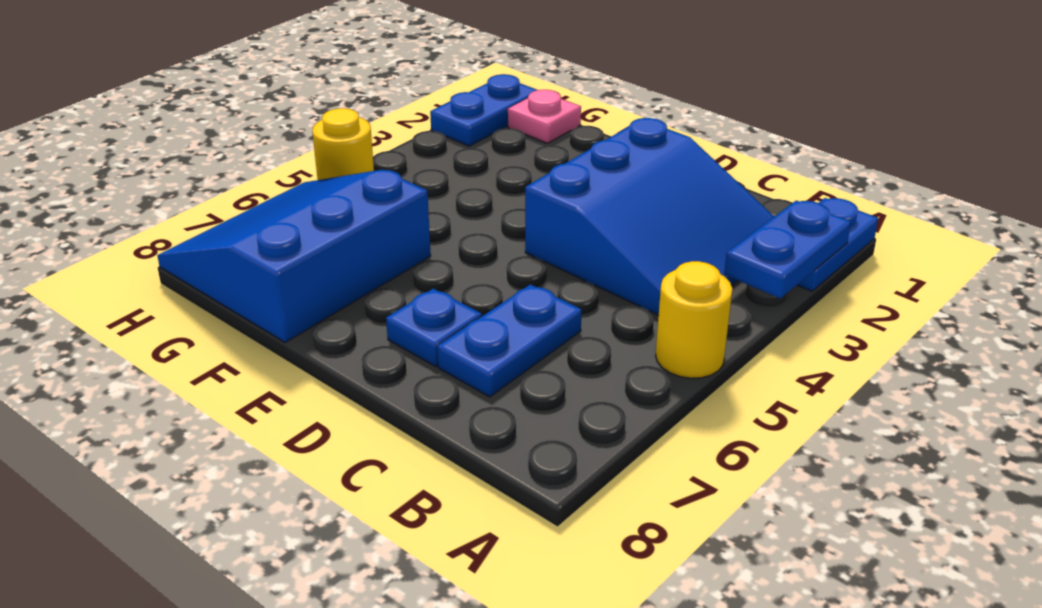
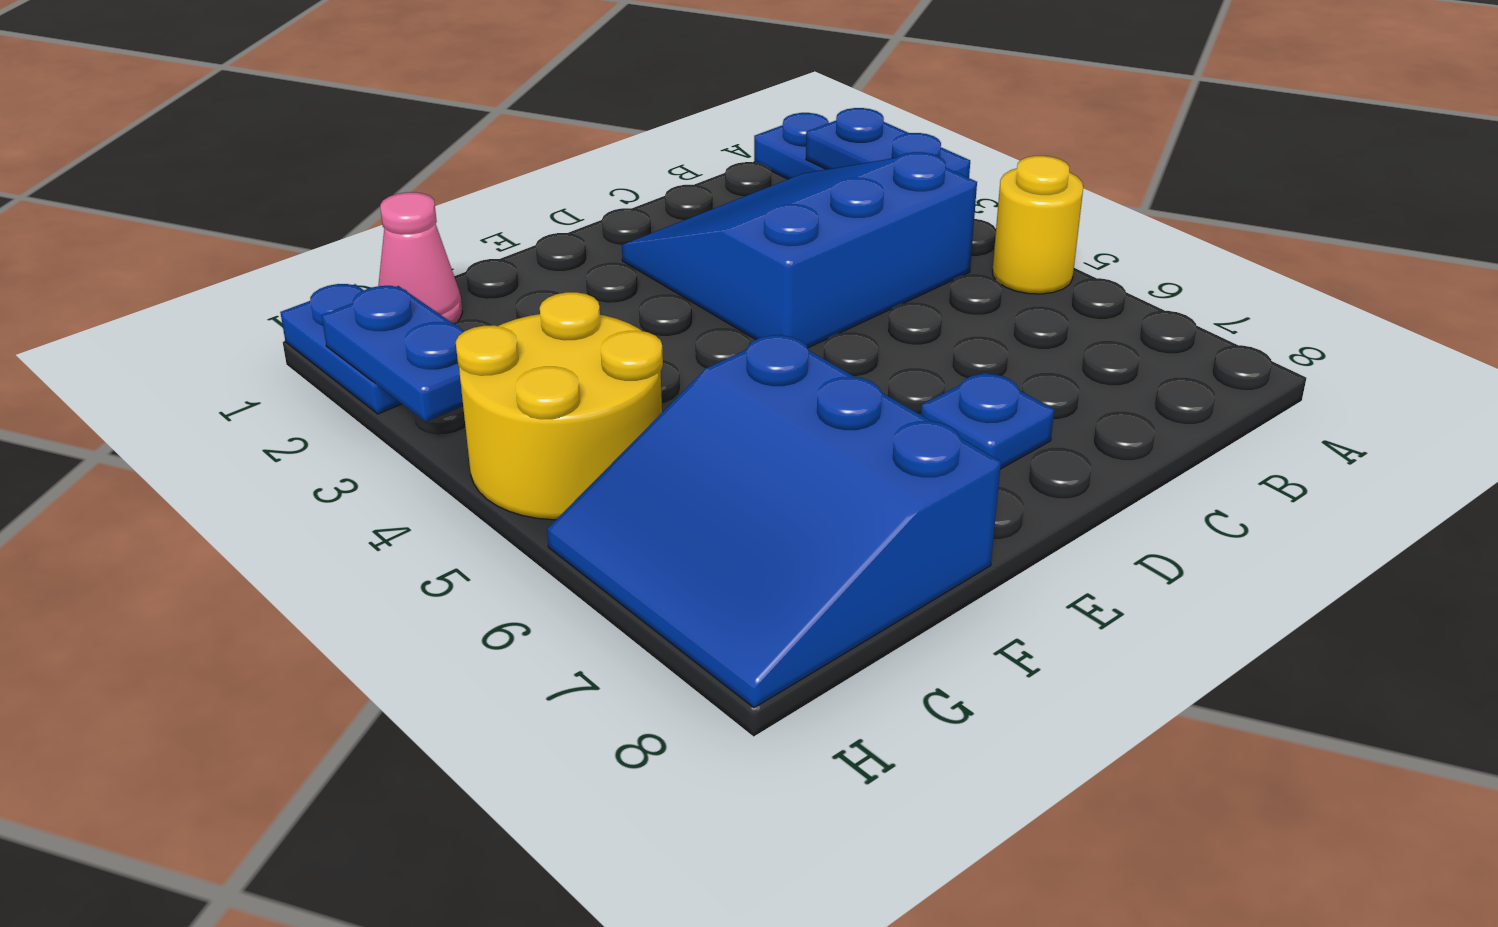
blue 3x3 slope [525,118,774,315] -> blue 3x3 slope turned to [622,152,977,348]
blue 1x2 plate [437,285,582,397] -> blue 1x2 plate moved to [322,286,464,422]
pink 1x1 plate [508,90,581,143] -> pink 1x1 cone [378,192,462,323]
yellow 1x1 round brick [312,108,374,180] -> yellow 2x2 round brick [456,292,663,520]

